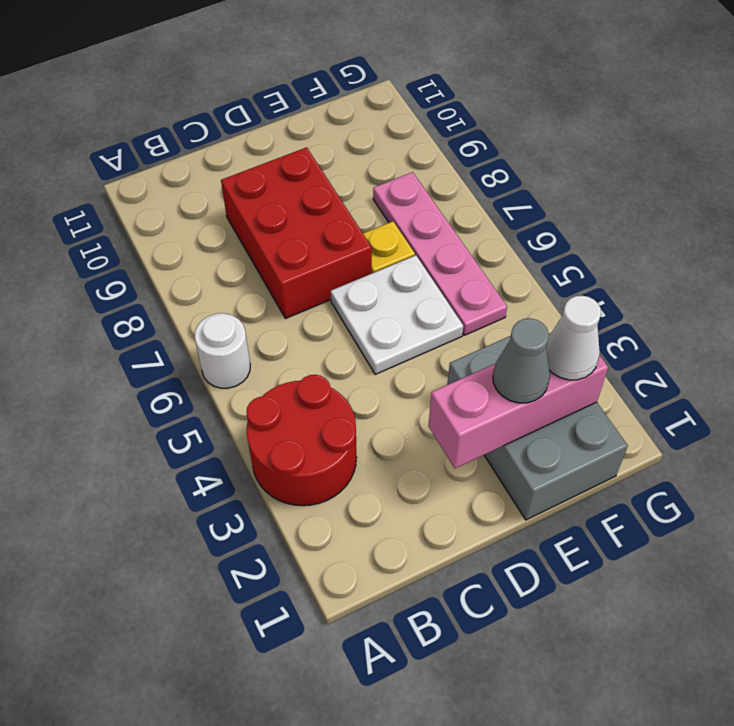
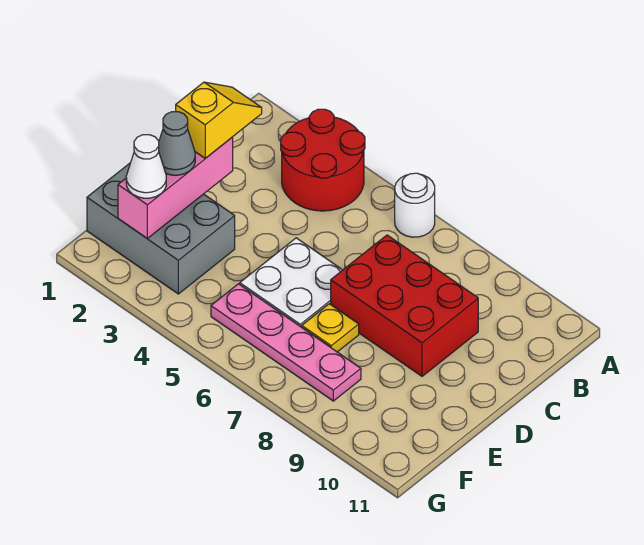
none -> yellow 1x2 slope [176,82,262,158]

